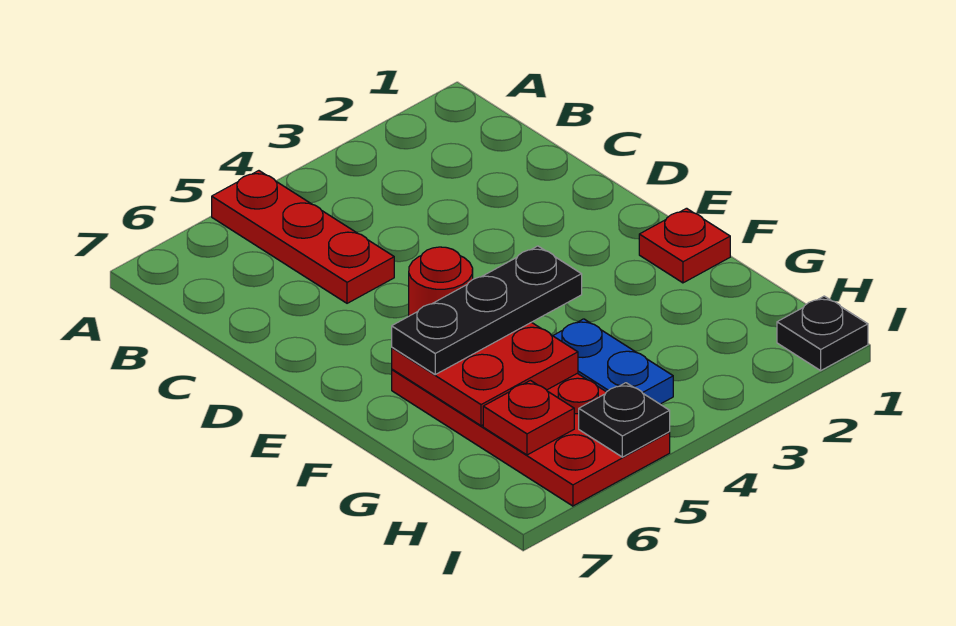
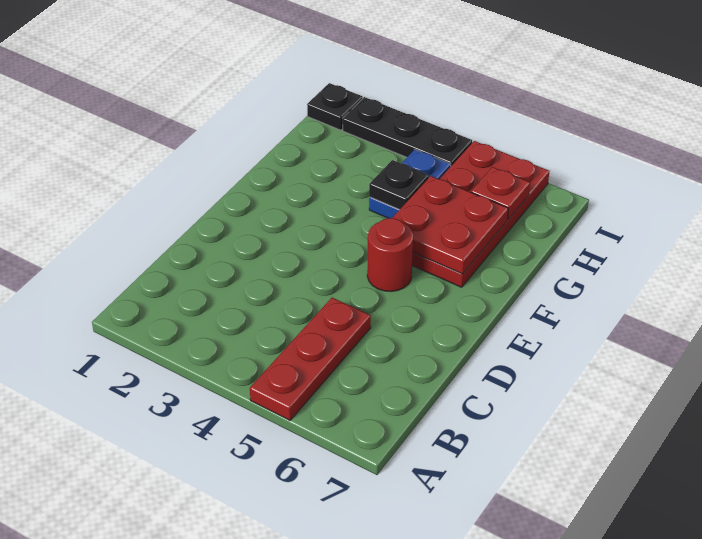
red 1x1 plate [639,208,730,283] -> none
black 1x3 plate [392,246,582,374] -> black 1x3 plate moved to [343,97,472,166]
black 1x1 plate [579,383,670,457] -> black 1x1 plate moved to [369,160,429,210]

